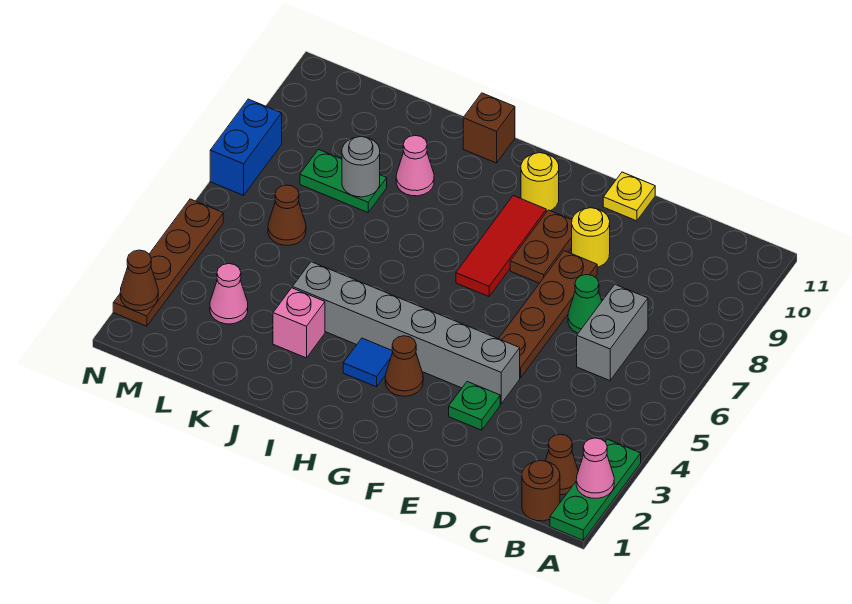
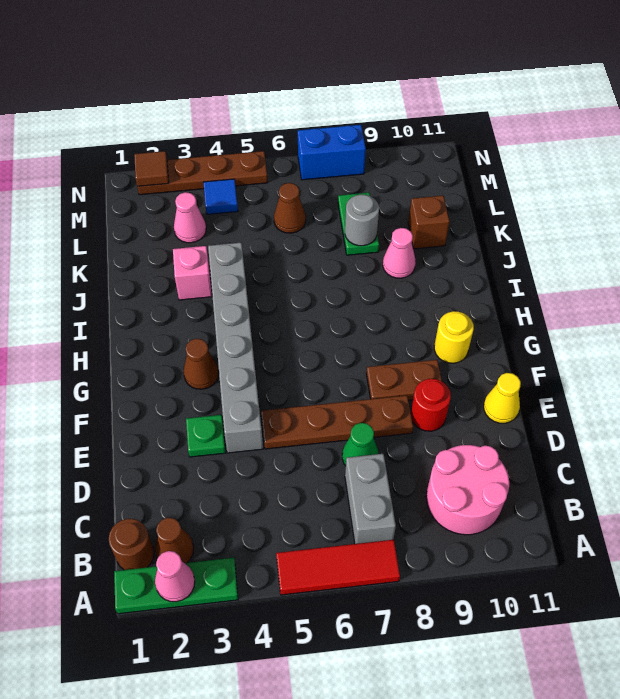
none -> pink 2x2 round brick [426,445,509,535]
grey 1x2 brick [577,284,648,381] -> grey 1x2 brick turned to [345,454,396,544]
yellow 1x1 round brick [572,208,610,267] -> red 1x1 round brick [411,379,451,431]
yellow 1x1 plate [603,172,655,221] -> yellow 1x1 cone [484,373,521,423]
red 1x3 tile [456,196,546,296] -> red 1x3 tile moved to [276,540,400,595]
blue 1x1 tile [343,338,393,387] -> blue 1x1 tile moved to [203,179,238,214]
brown 1x1 brick [463,93,515,163] -> brown 1x1 brick moved to [408,196,450,249]
brown 1x1 cone [120,250,158,311] -> brown 1x1 tile [134,151,169,186]

